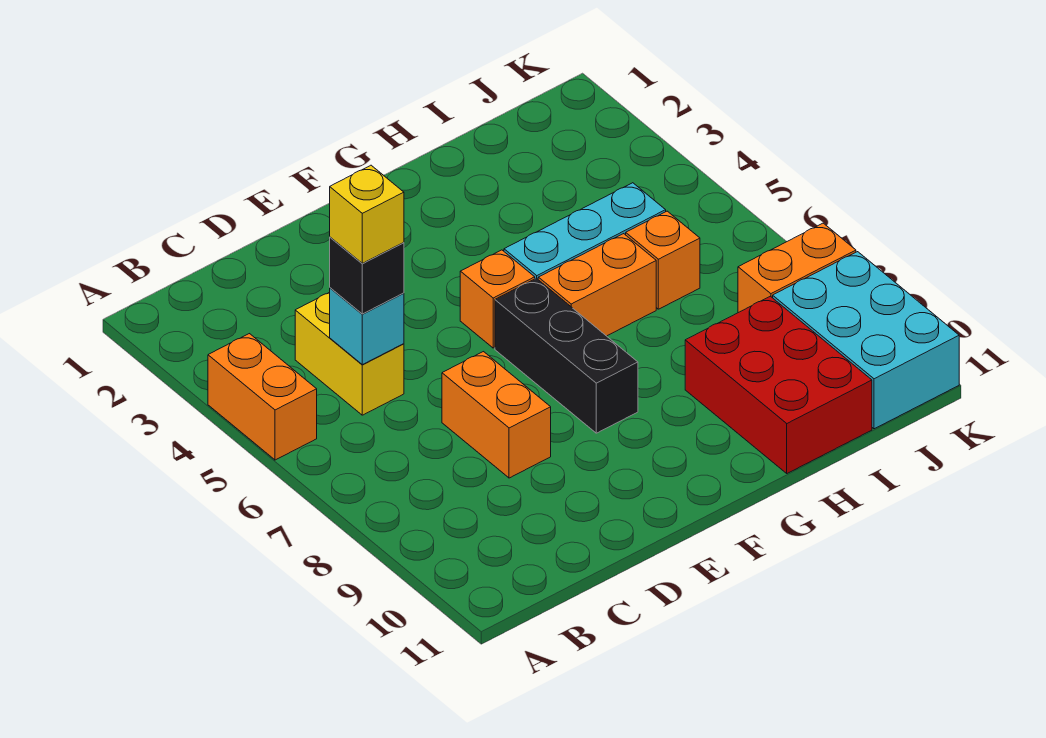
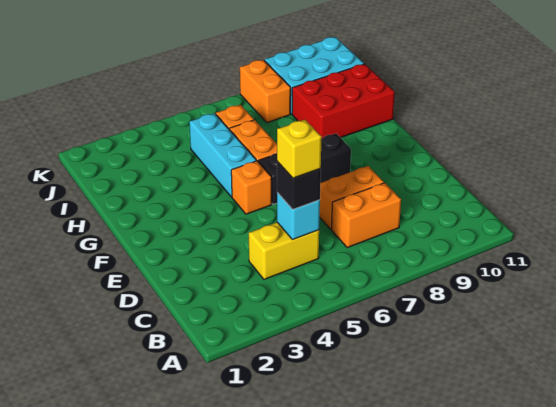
orange 1x2 brick [208,334,317,460] -> orange 1x2 brick moved to [332,183,401,248]

